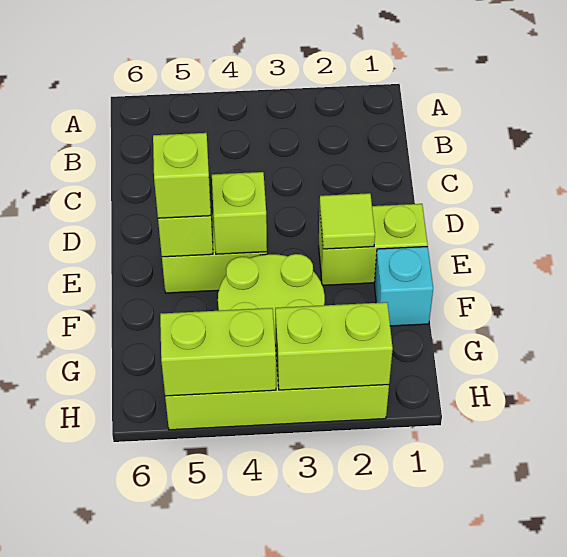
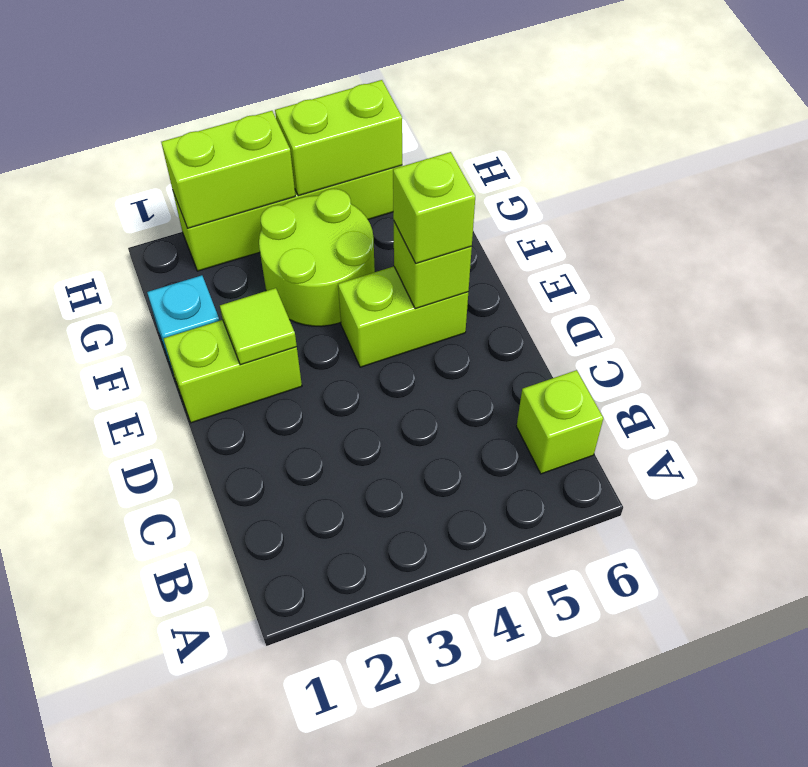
lime 1x1 brick [212,172,267,254] -> lime 1x1 brick moved to [517,370,603,474]

